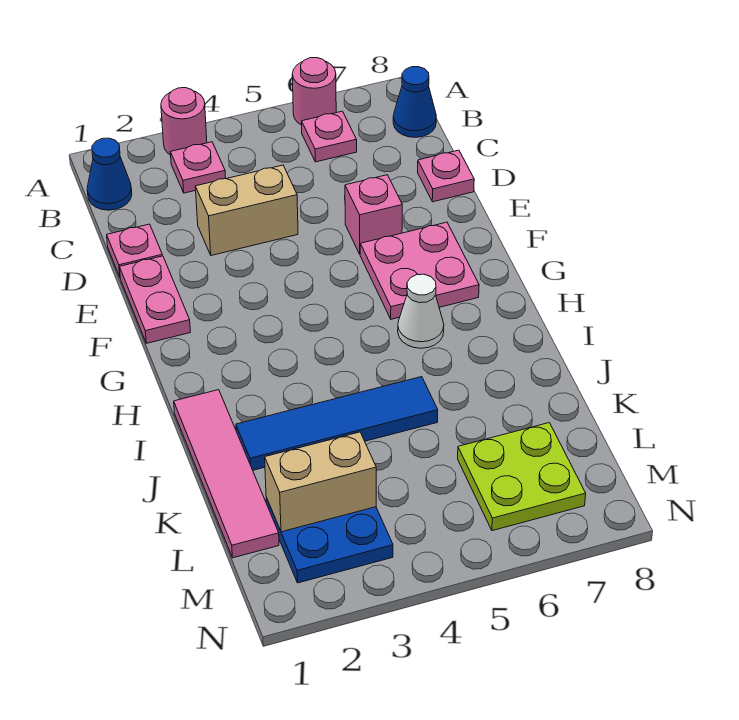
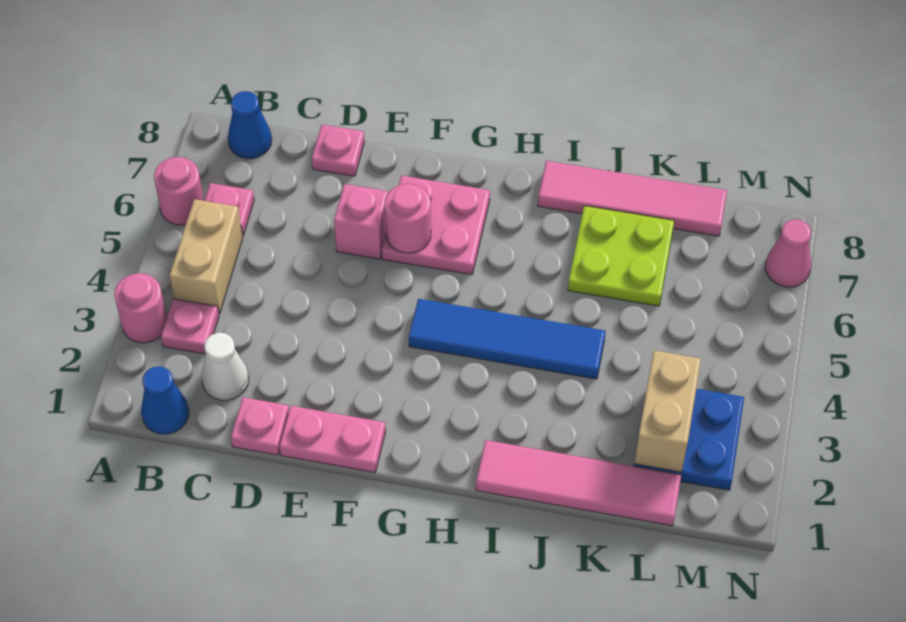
tan 1x2 brick [195,165,298,256] -> tan 1x2 brick moved to [169,199,243,314]
none -> pink 1x1 round brick [385,184,431,253]
white 1x1 cone [398,274,444,348] -> white 1x1 cone moved to [202,333,249,400]
none -> pink 1x4 tile [538,161,727,236]
blue 1x4 tile [236,377,438,470] -> blue 1x4 tile turned to [409,299,606,379]
lime 2x2 plate [458,423,586,531] -> lime 2x2 plate moved to [568,206,674,306]
none -> pink 1x1 cone [765,219,811,287]

